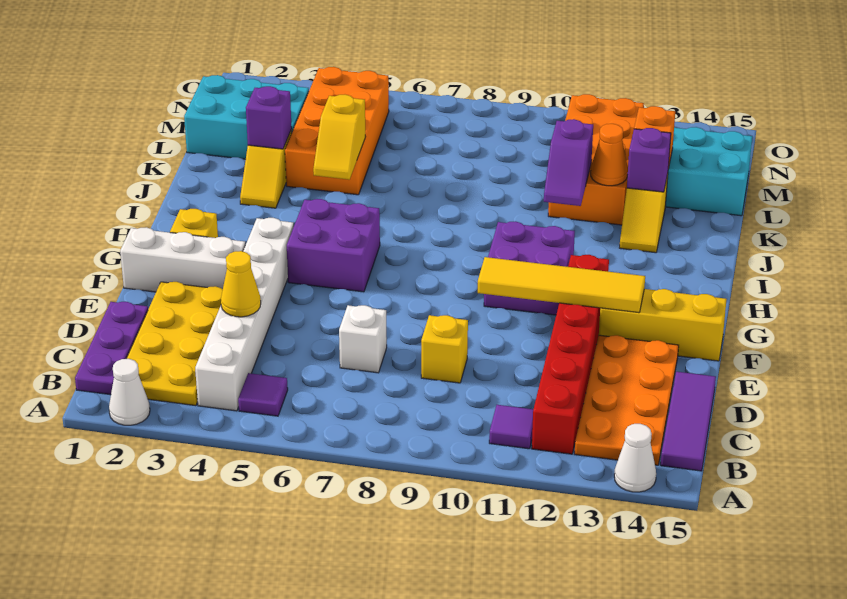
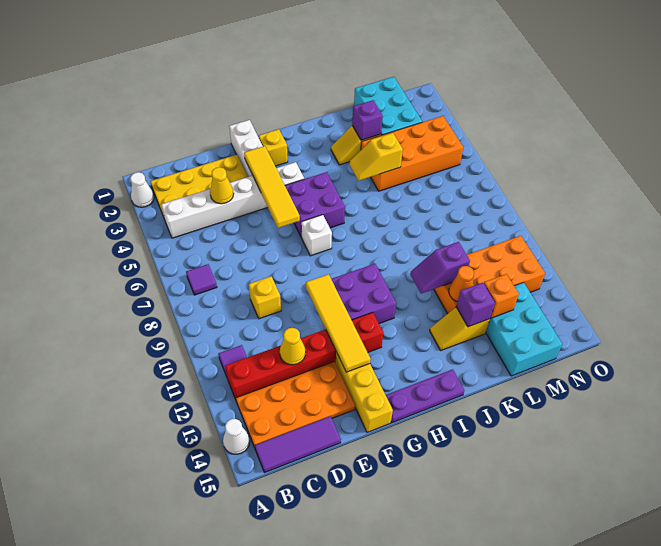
purple 1x3 plate [75,302,148,395] -> purple 1x3 plate moved to [386,369,464,423]
purple 1x1 tile [238,373,288,416] -> purple 1x1 tile moved to [186,264,217,295]
white 1x1 brick [339,305,387,373] -> white 1x1 brick moved to [301,215,332,256]
none -> yellow 1x1 cone [280,328,305,365]
none -> yellow 1x4 tile [244,146,300,228]

